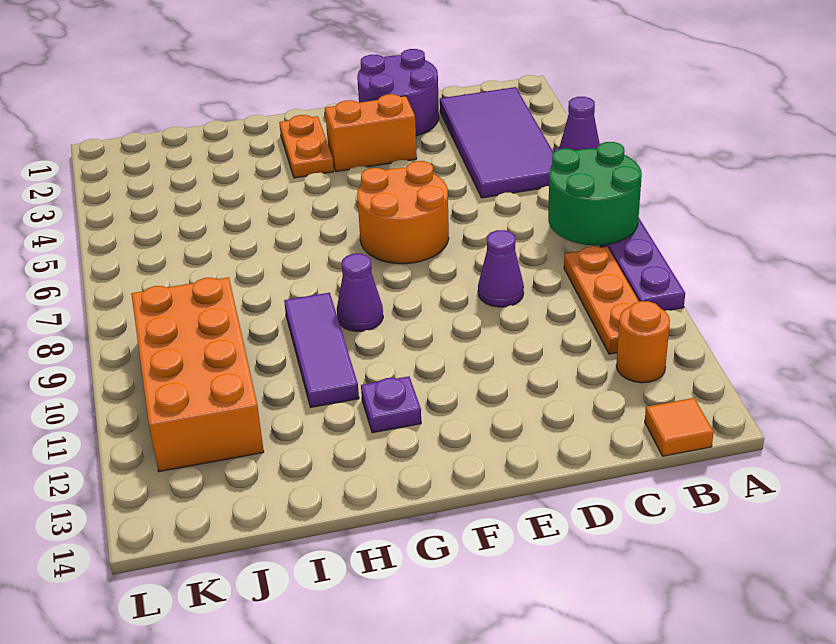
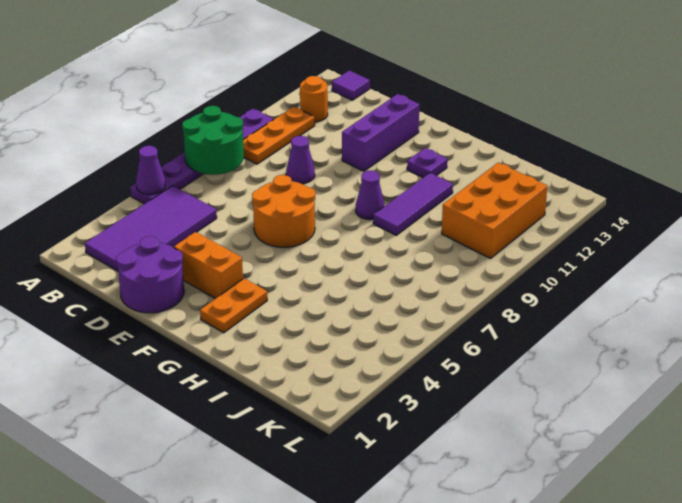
orange 1x1 tile [645,398,714,456] -> purple 1x1 tile [332,70,370,100]
none -> purple 1x3 brick [342,94,419,171]
orange 2x4 brick [131,277,264,472] -> orange 2x3 brick [442,162,547,258]

